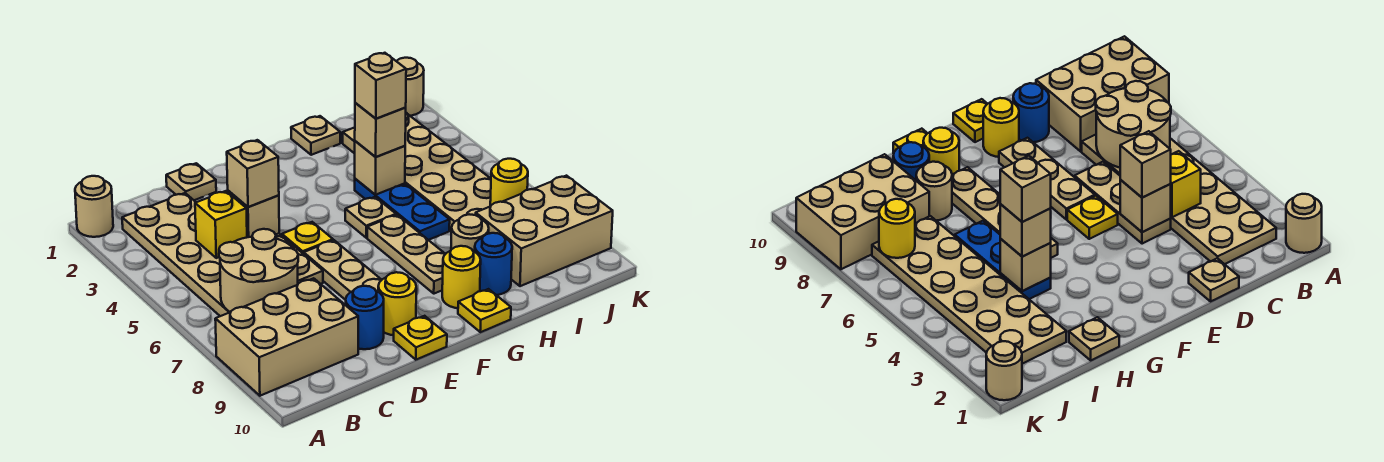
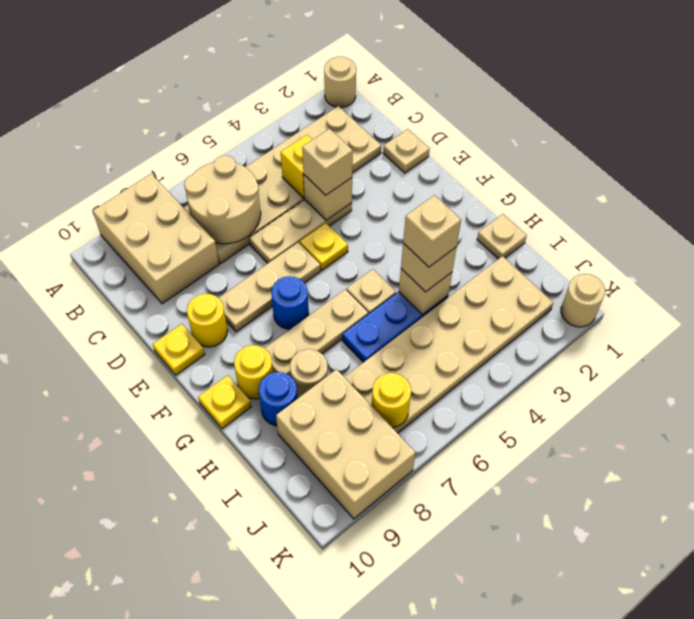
blue 1x1 round brick [346,286,384,349] -> blue 1x1 round brick moved to [271,276,309,329]

